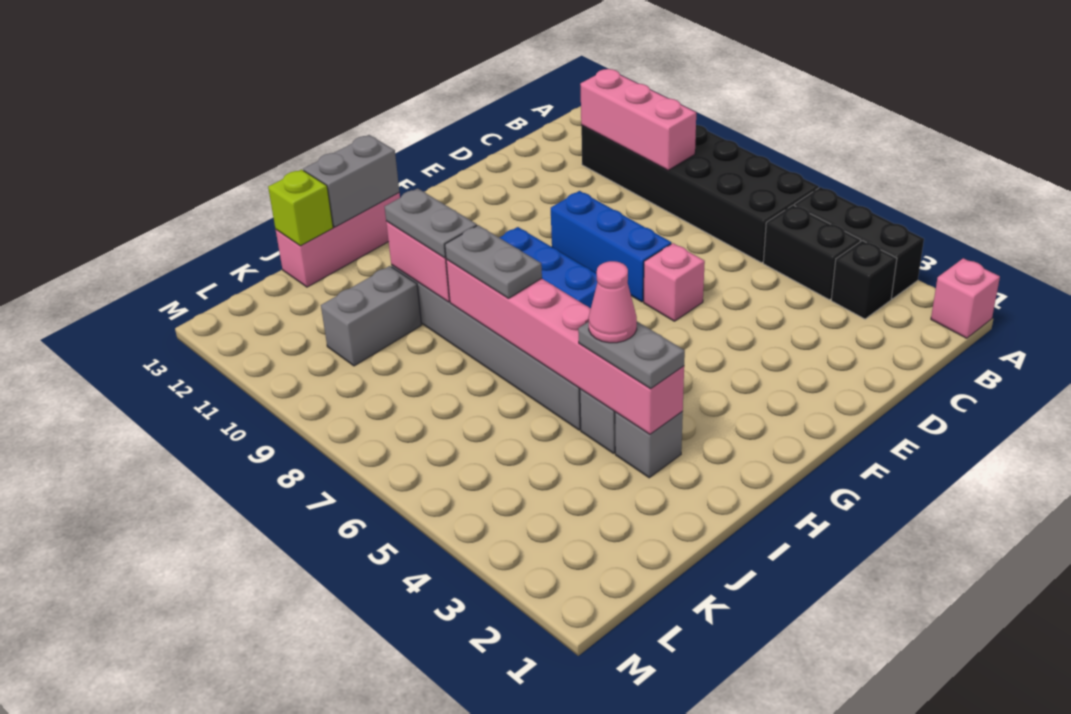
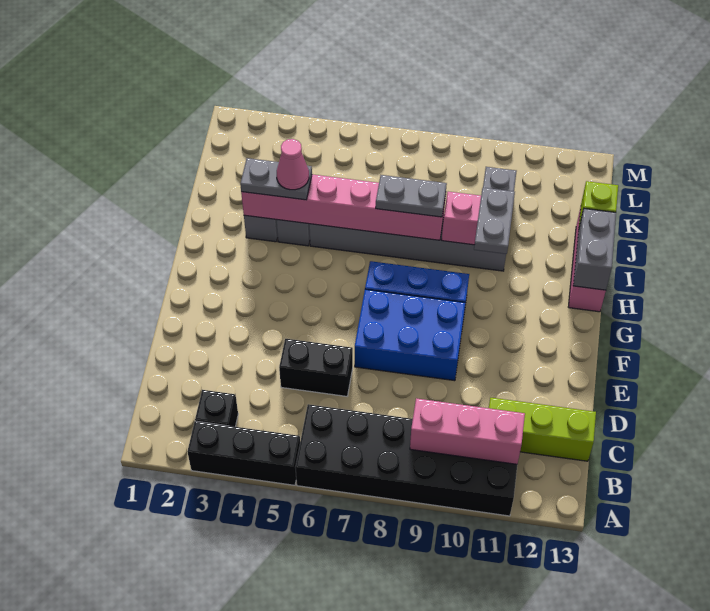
pink 1x1 brick [931,258,1000,338] -> none
black 1x2 brick [763,205,861,300] -> black 1x2 brick moved to [279,339,353,396]
none -> lime 1x3 brick [489,398,596,461]
pink 1x1 brick [644,243,705,321] -> none
blue 1x3 brick [551,191,672,302] -> blue 2x3 brick [355,289,465,381]
grey 1x2 plate [385,188,477,258] -> grey 1x2 plate turned to [474,188,515,254]

